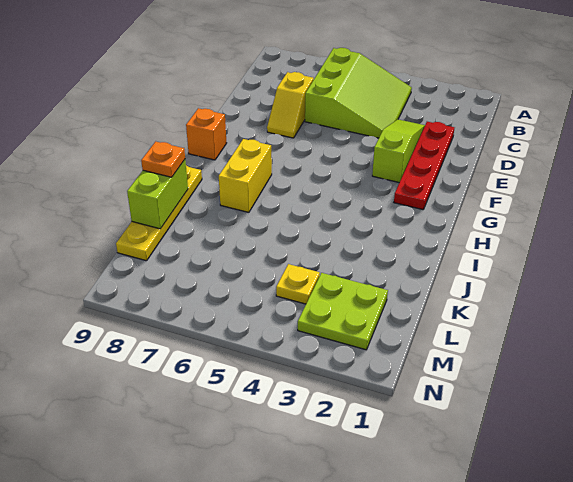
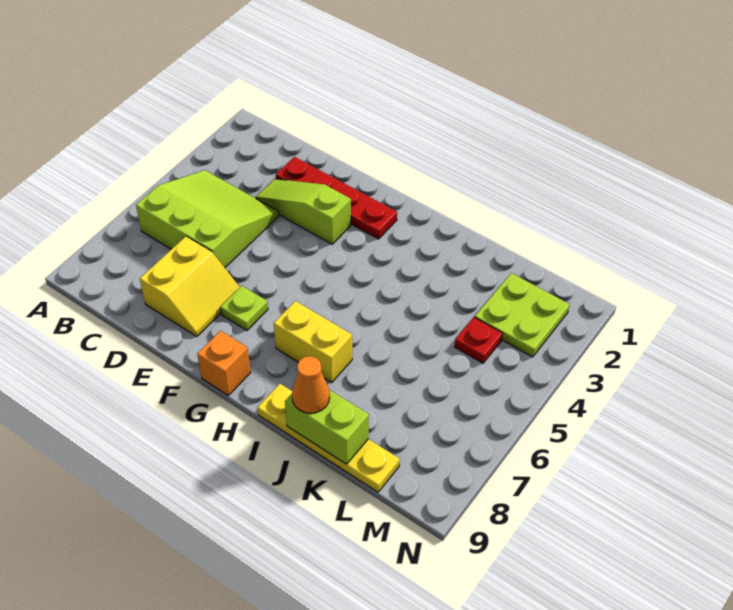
yellow 1x2 slope [267,72,314,138] -> yellow 2x2 slope [140,236,240,337]
none -> lime 1x1 plate [220,286,268,330]
orange 1x1 plate [141,142,185,177] -> orange 1x1 cone [292,356,330,413]
yellow 1x1 plate [276,264,320,304] -> red 1x1 plate [455,317,503,363]

